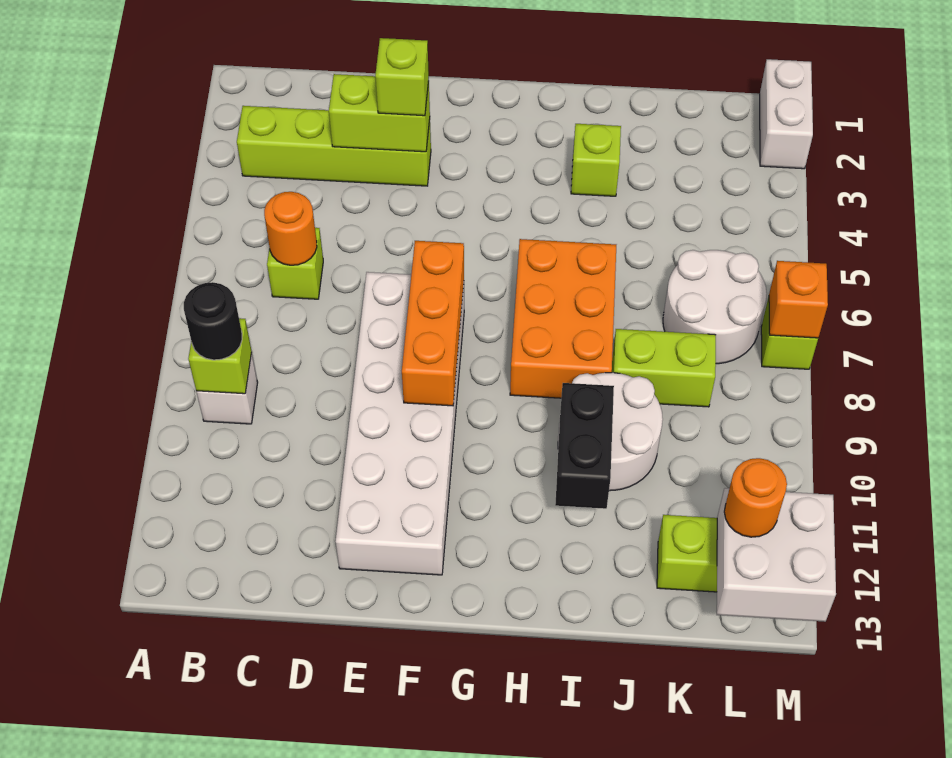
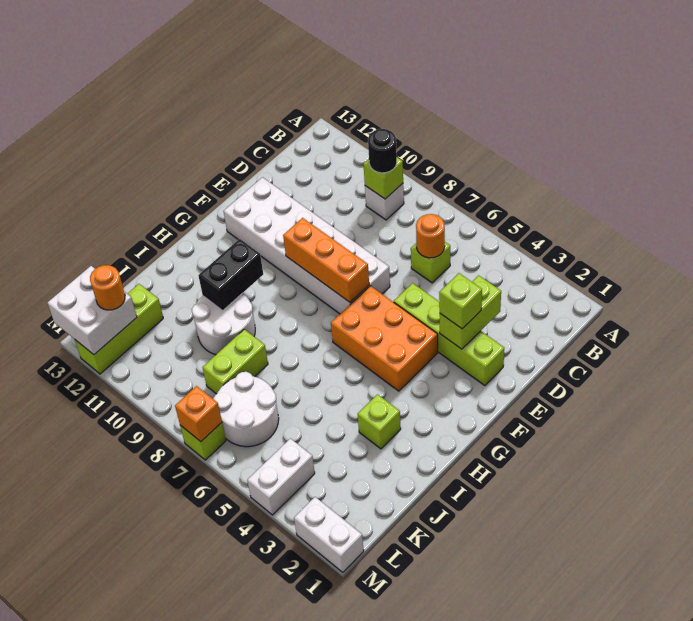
lime 1x4 brick [237,106,431,186] -> lime 1x4 brick turned to [394,283,504,386]
orange 2x3 brick [510,239,616,398] -> orange 2x3 brick moved to [331,286,438,391]
black 1x2 brick [555,383,614,509] -> black 1x2 brick turned to [198,239,263,310]
none -> white 1x2 brick [247,438,315,515]

